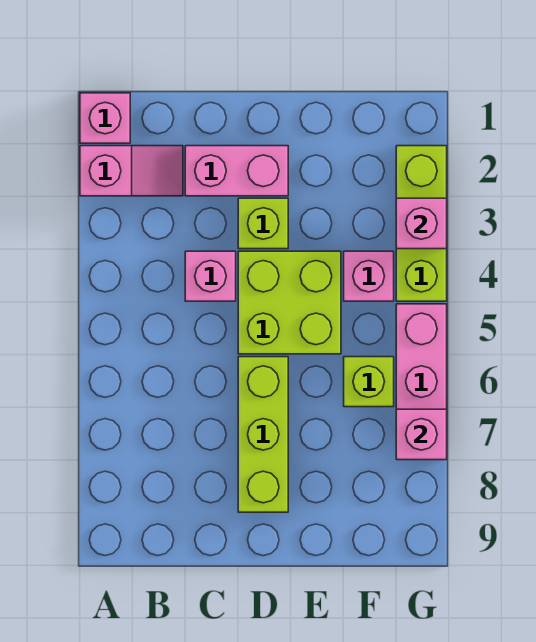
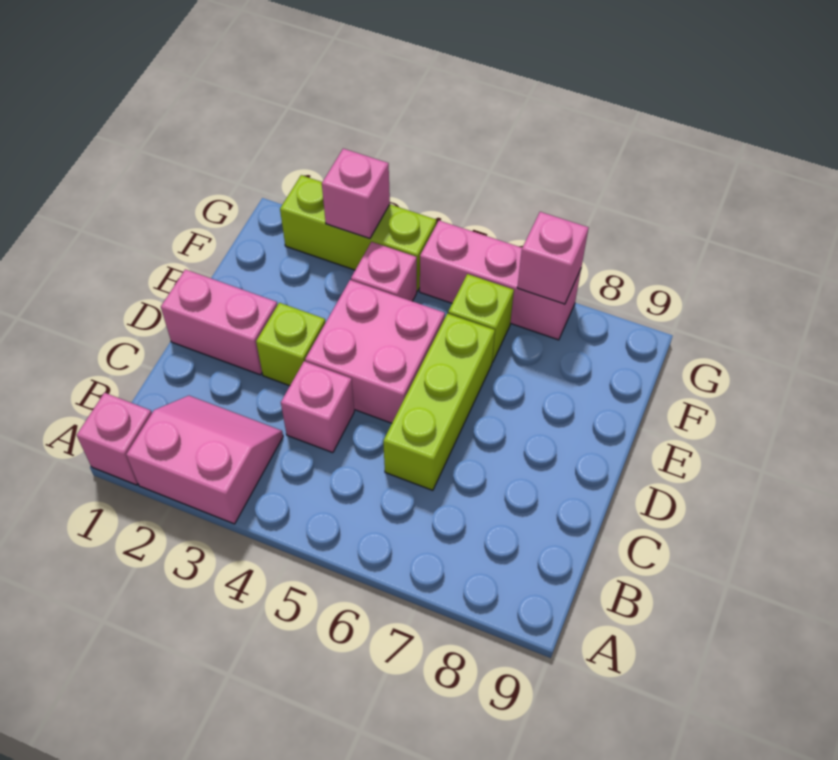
pink 1x2 slope [80,146,183,196] -> pink 2x2 slope [126,396,283,524]
pink 1x2 brick [185,146,288,196] -> pink 1x2 brick turned to [161,269,277,375]
lime 2x2 brick [238,251,341,354] -> pink 2x2 brick [305,280,445,423]
lime 1x3 brick [238,357,288,512] -> lime 1x3 brick turned to [383,314,495,490]

